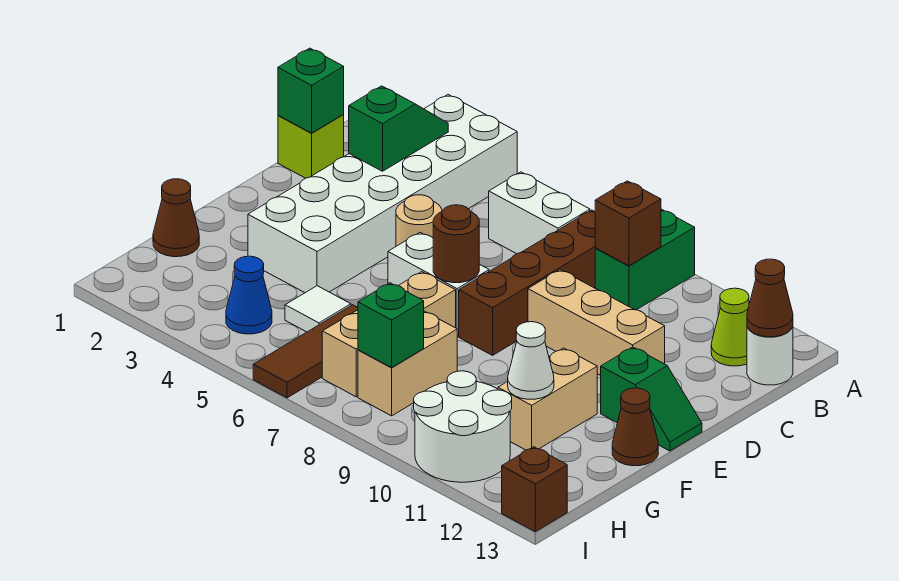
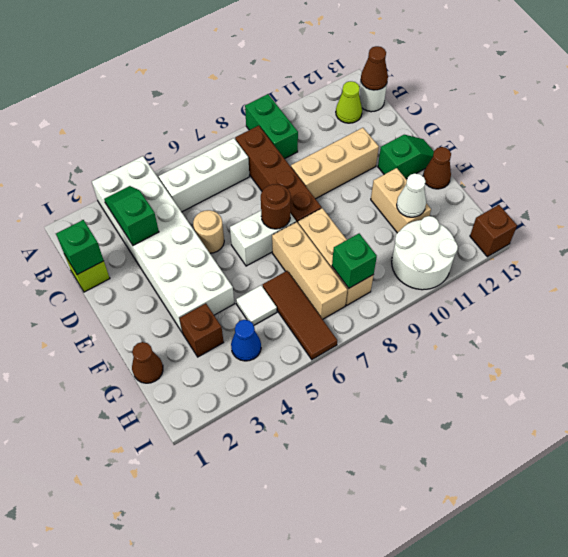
white 1x2 brick [489,172,590,254] -> white 1x3 brick [159,138,249,212]
brown 1x1 brick [595,181,661,266] -> brown 1x1 brick moved to [180,303,224,357]
tan 1x2 brick [358,311,457,416] -> tan 1x3 brick [298,208,373,305]

